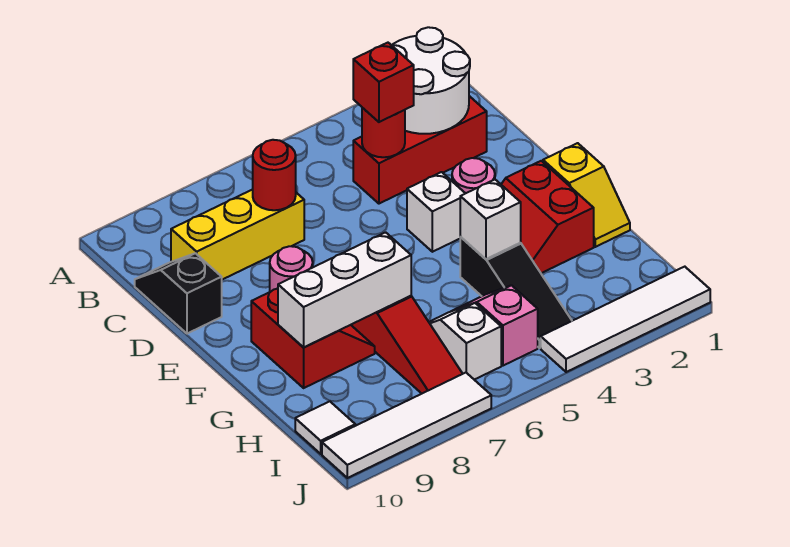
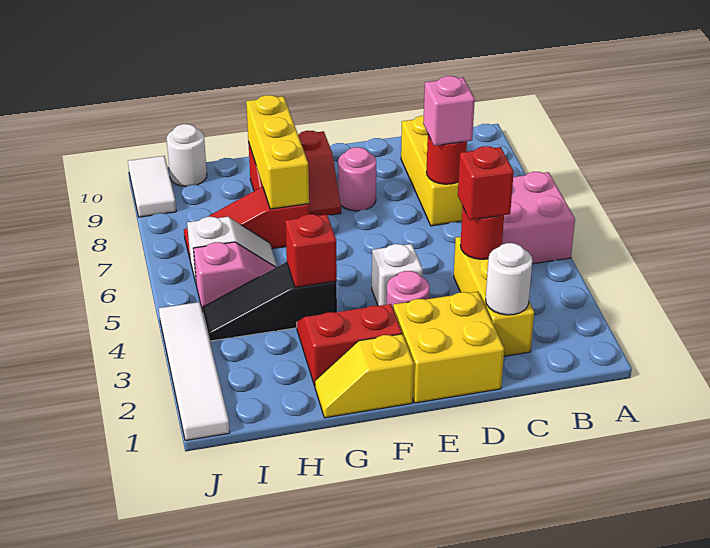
none -> pink 2x2 brick [502,172,575,264]
white 2x2 round brick [392,27,470,134] -> white 1x1 round brick [486,243,533,315]
red 1x3 brick [353,96,487,204] -> yellow 1x3 brick [454,237,534,356]
none -> pink 1x1 brick [423,76,475,146]
black 1x2 slope [135,253,222,334] -> none
none -> yellow 2x2 brick [393,292,504,403]
white 1x1 brick [460,180,521,259] -> red 1x1 brick [285,214,337,287]
white 1x3 brick [278,232,411,347] -> yellow 1x3 brick [246,95,309,209]
white 1x1 tile [295,401,355,454] -> white 1x1 round brick [167,124,207,187]
white 1x4 tile [322,373,491,478] -> white 1x2 tile [128,156,176,217]

